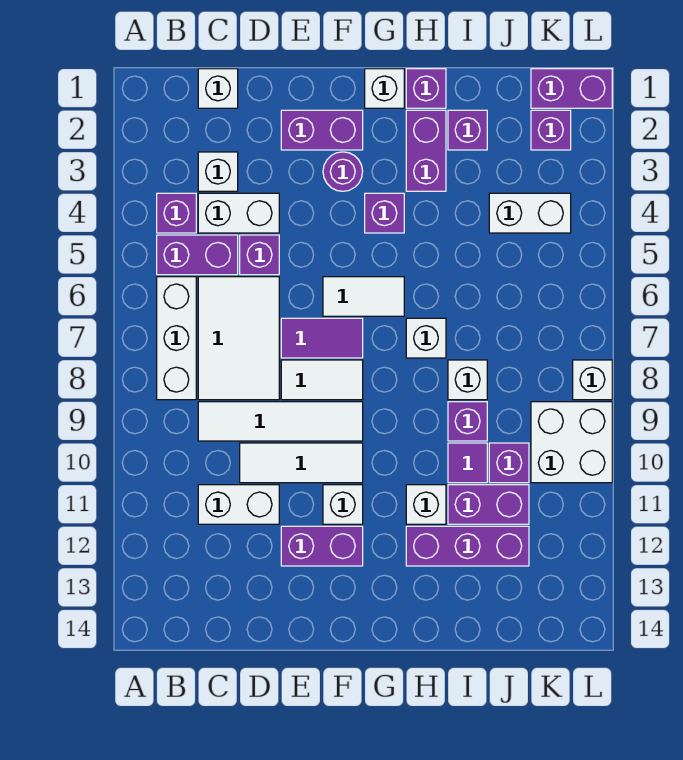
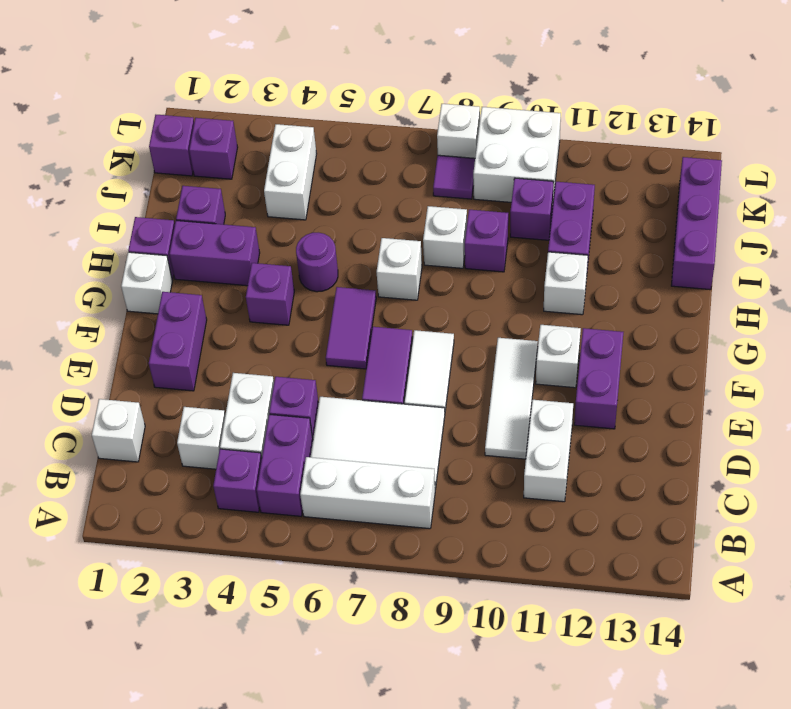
white 1x4 tile [198,402,363,441] -> none
purple 1x1 round brick [323,152,363,191] -> purple 1x1 round brick moved to [296,233,338,292]
white 1x2 tile [323,277,404,316] -> purple 1x2 tile [326,287,376,369]
purple 1x3 brick [406,526,529,566] -> purple 1x3 brick moved to [671,157,722,290]
purple 1x1 tile [448,443,487,483] -> purple 1x1 tile moved to [433,155,475,199]
purple 1x2 brick [531,69,612,108] -> purple 1x1 brick [149,115,194,176]

